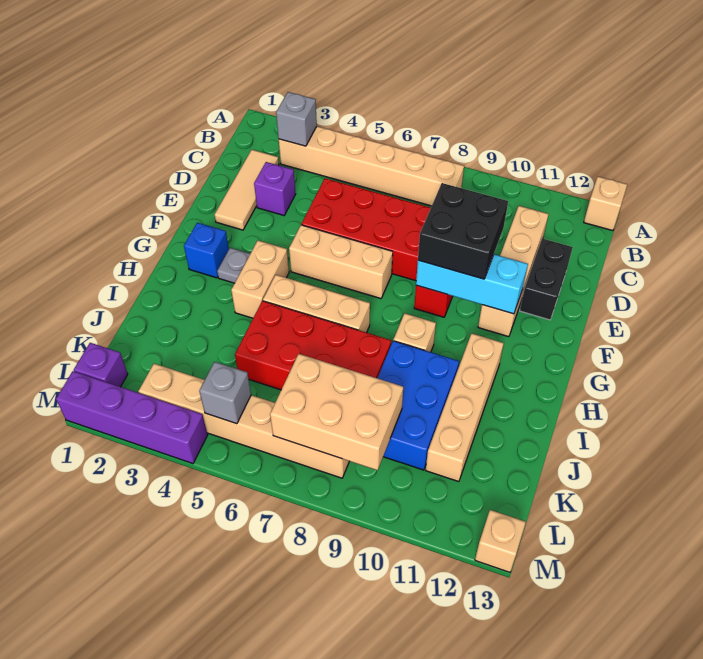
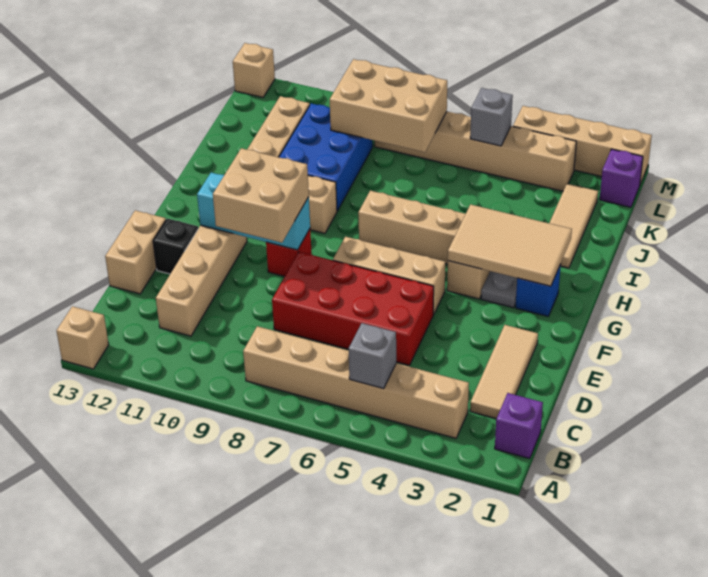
grey 1x1 brick [276,92,317,146] -> grey 1x1 brick moved to [349,323,396,389]
purple 1x1 brick [254,162,296,215] -> purple 1x1 brick moved to [495,393,543,459]
black 1x2 brick [520,239,573,320] -> black 1x1 brick [153,219,198,274]
none -> tan 1x2 brick [105,210,166,294]
black 2x2 brick [418,183,508,279] -> tan 2x2 brick [213,148,309,243]
none -> tan 2x3 tile [448,204,572,286]
none -> tan 1x3 tile [550,184,598,268]
red 2x4 brick [235,301,391,390] -> none
purple 1x4 brick [56,371,208,464] -> tan 1x4 brick [513,106,652,184]

